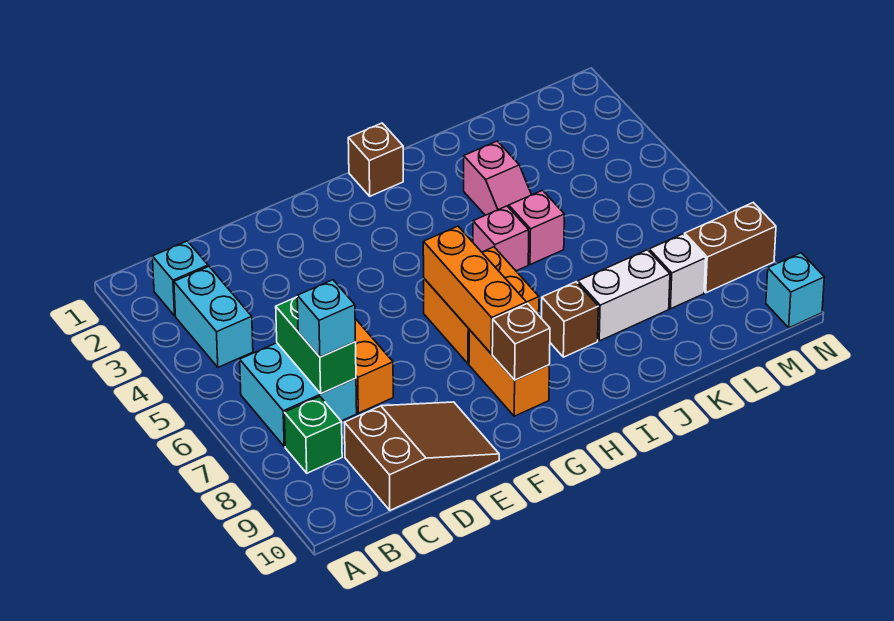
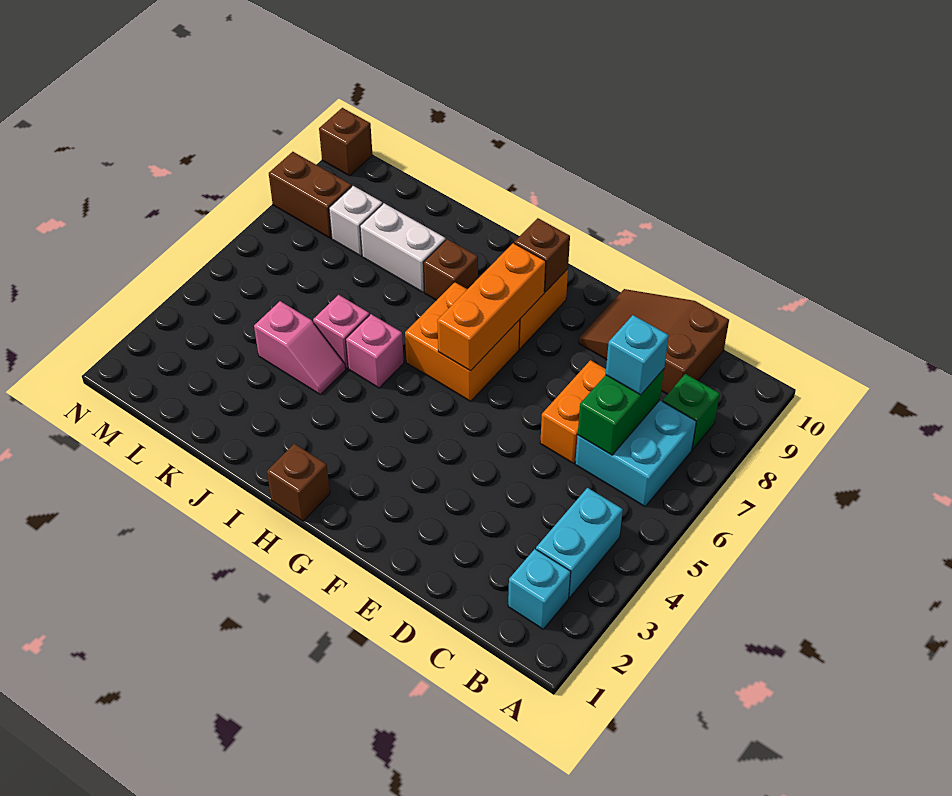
pink 1x2 slope [464,141,531,215] -> pink 1x2 slope turned to [254,301,346,394]
cyan 1x1 brick [766,253,824,328] -> brown 1x1 brick [319,108,373,176]

